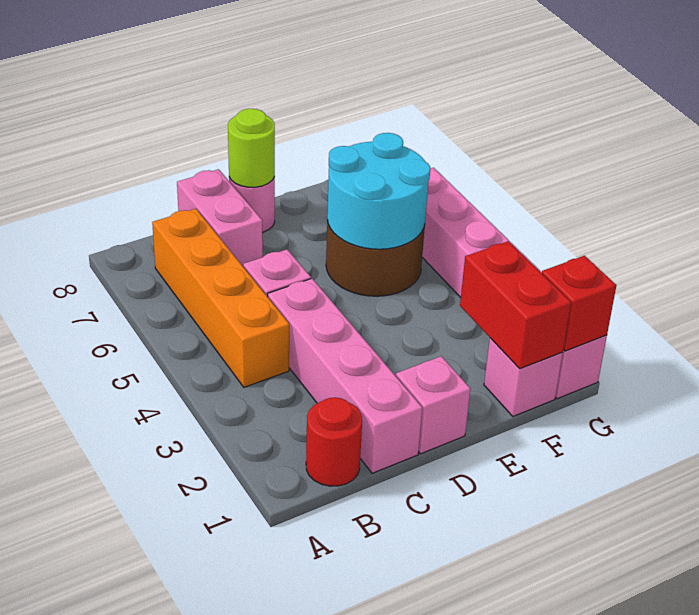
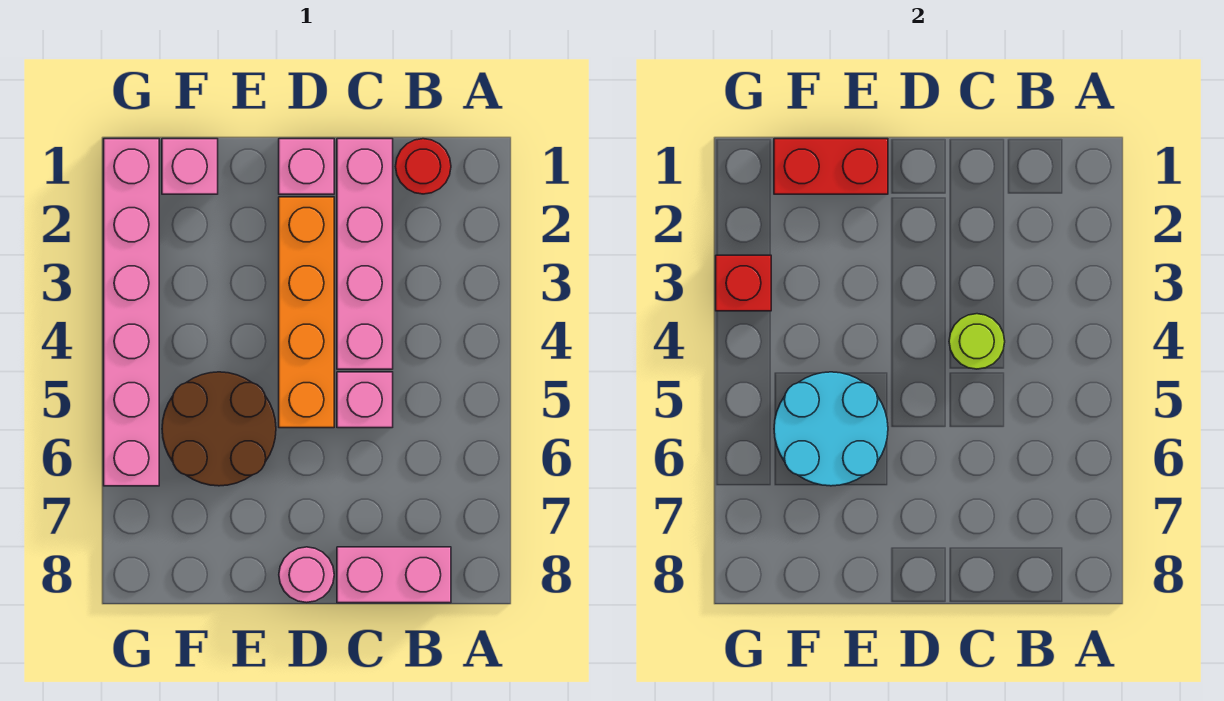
orange 1x4 brick [152,209,289,387] -> orange 1x4 brick moved to [279,197,334,428]
pink 1x2 brick [177,169,263,266] -> pink 1x2 brick turned to [337,547,451,603]
lime 1x1 round brick [228,109,275,187] -> lime 1x1 round brick moved to [949,314,1005,369]
red 1x2 brick [460,241,571,369] -> red 1x2 brick turned to [774,139,888,194]
red 1x1 brick [542,256,617,351] -> red 1x1 brick moved to [716,255,771,311]

